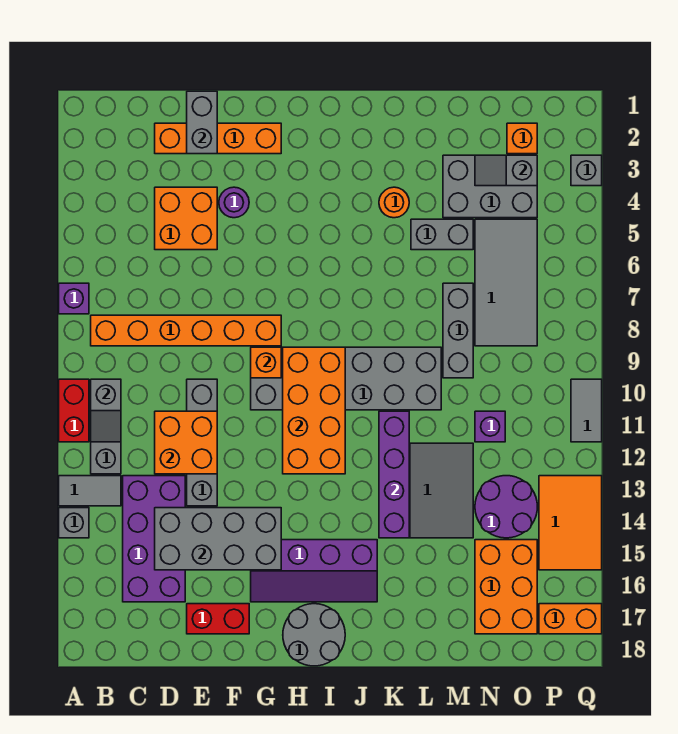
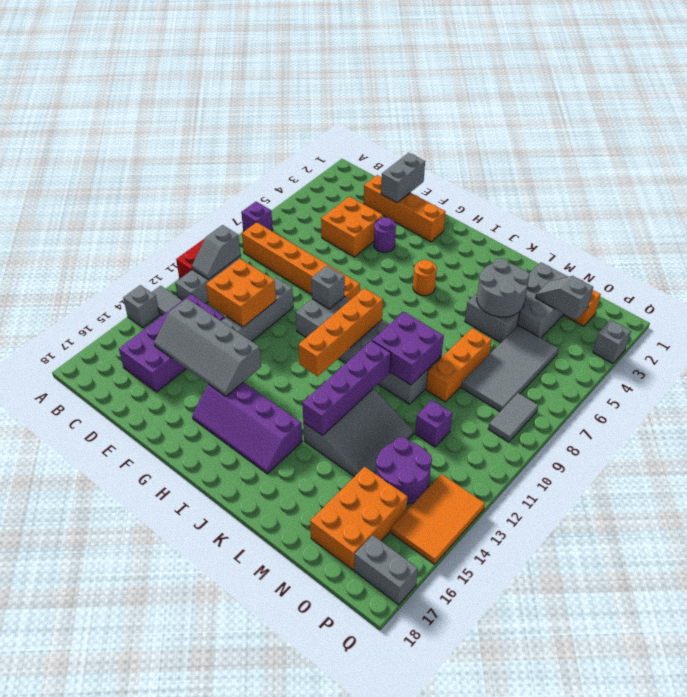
grey 2x4 brick [155,508,281,570] -> grey 2x4 slope [154,299,261,396]
red 1x2 brick [187,604,249,634] -> none
orange 1x1 brick [251,347,281,378] -> grey 1x1 brick [311,266,345,309]
orange 2x4 brick [283,347,345,474] -> orange 1x4 brick [298,288,383,376]
grey 2x2 round brick [283,604,345,666] -> grey 2x2 round brick moved to [477,258,529,317]
orange 1x1 round brick [379,187,409,218] -> orange 1x1 round brick moved to [413,260,437,296]
none -> purple 2x2 brick [372,312,444,385]
grey 2x3 brick [443,155,537,218] -> grey 2x3 brick turned to [517,262,568,338]
grey 1x3 brick [443,283,473,378] -> orange 1x3 brick [426,328,492,402]
orange 1x2 brick [539,604,602,634] -> grey 1x2 brick [354,535,418,605]
grey 1x2 tile [571,379,602,442] -> grey 1x2 tile moved to [488,393,538,442]

